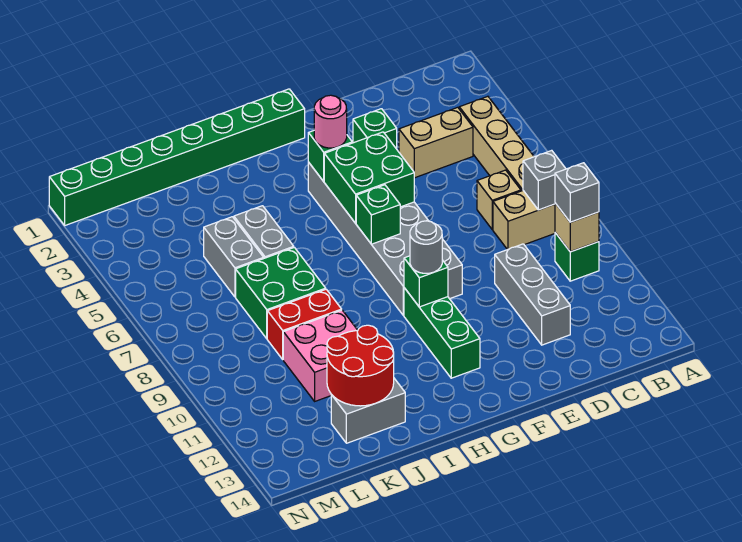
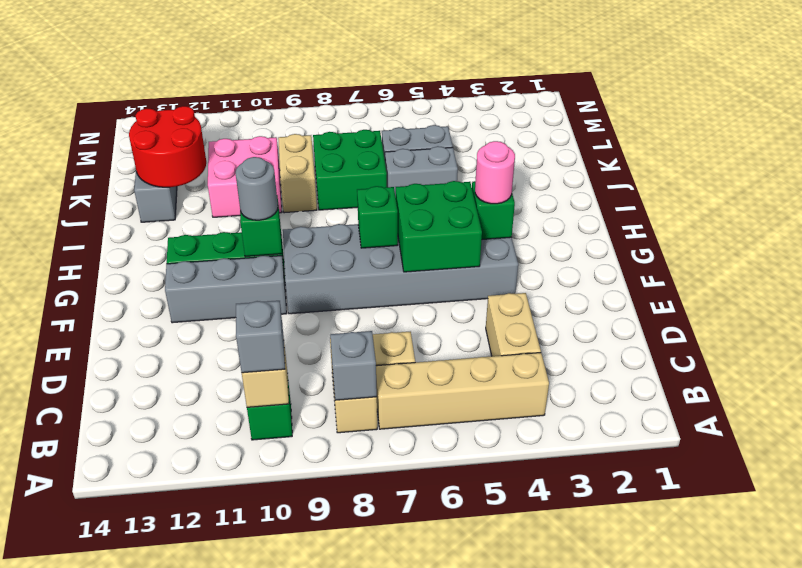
grey 1x3 brick [495,244,570,345] -> grey 1x3 brick moved to [165,255,287,323]
green 1x1 brick [353,109,397,149] -> none
green 1x8 brick [49,89,305,225] -> none
red 1x2 brick [267,289,342,359] -> tan 1x2 brick [278,134,317,213]

